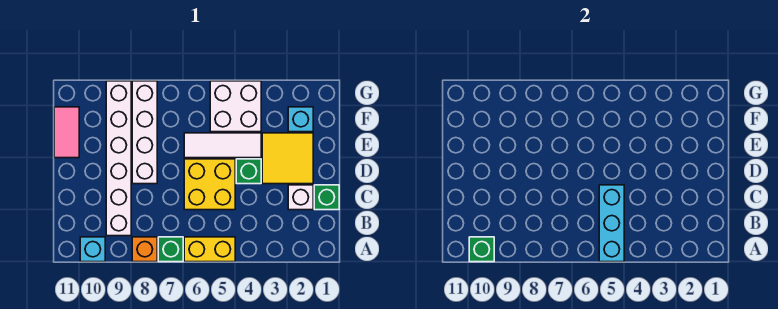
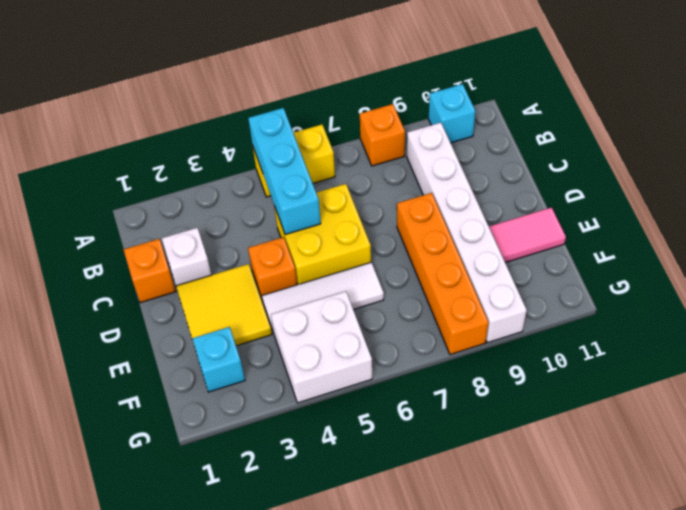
green 1x1 brick [158,237,183,262] -> none
green 1x1 brick [469,237,494,262] -> none
green 1x1 brick [314,185,339,210] -> orange 1x1 brick [123,239,176,303]
green 1x1 brick [236,159,261,184] -> orange 1x1 brick [248,237,297,298]
white 1x4 brick [132,81,157,184] -> orange 1x4 brick [397,193,489,355]
pink 1x2 tile [54,107,79,158] -> pink 1x2 tile turned to [489,208,566,263]

